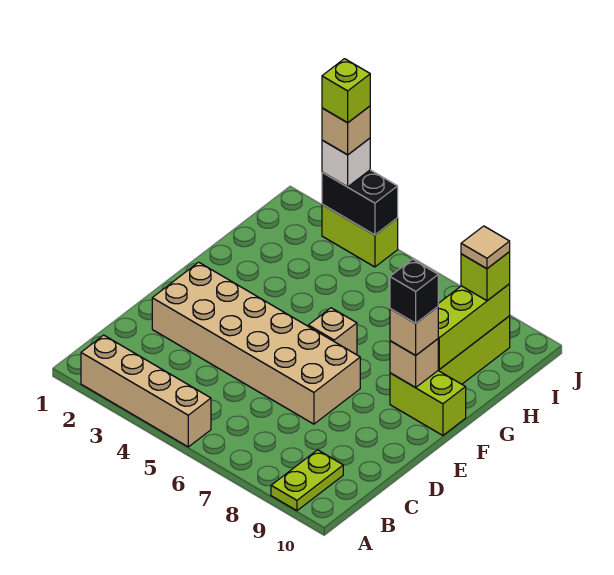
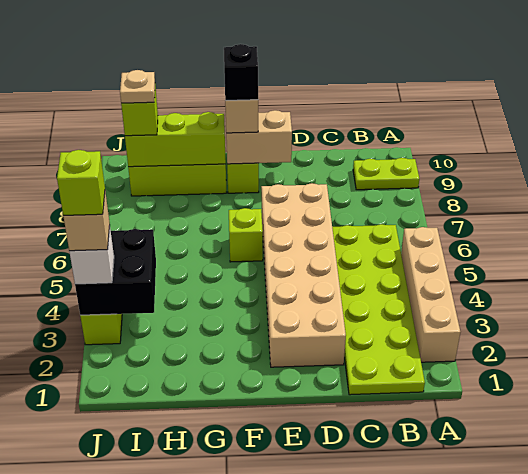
none -> lime 2x6 plate [332,224,425,395]
tan 1x1 brick [308,308,357,355] -> lime 1x1 brick [229,208,263,262]
tan 1x1 brick [390,339,438,388] -> tan 1x2 brick [226,110,292,164]
tan 1x1 tile [461,226,510,269] -> tan 1x1 plate [120,70,155,103]
black 1x2 brick [322,170,398,235] -> black 2x2 brick [75,229,156,315]

